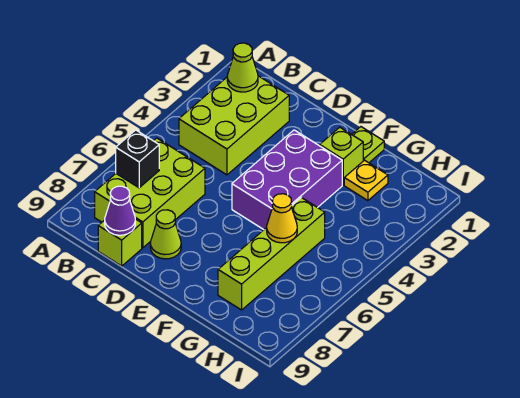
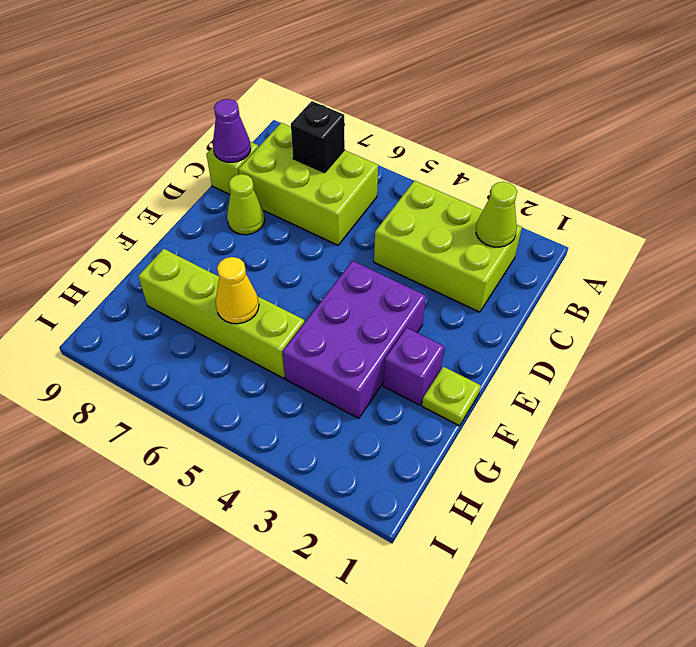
purple 2x3 brick [232,130,342,230] -> purple 2x3 brick turned to [283,261,426,418]
lime 1x1 brick [320,127,363,185] -> purple 1x1 brick [383,328,444,405]
yellow 1x1 plate [344,160,388,201] -> none

